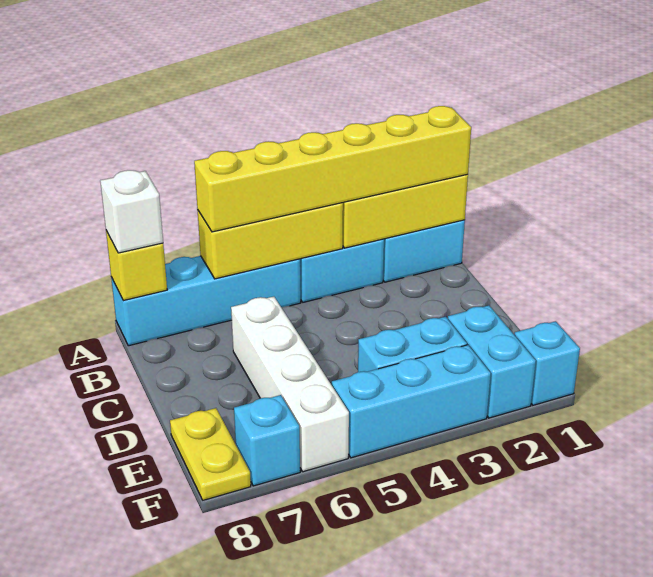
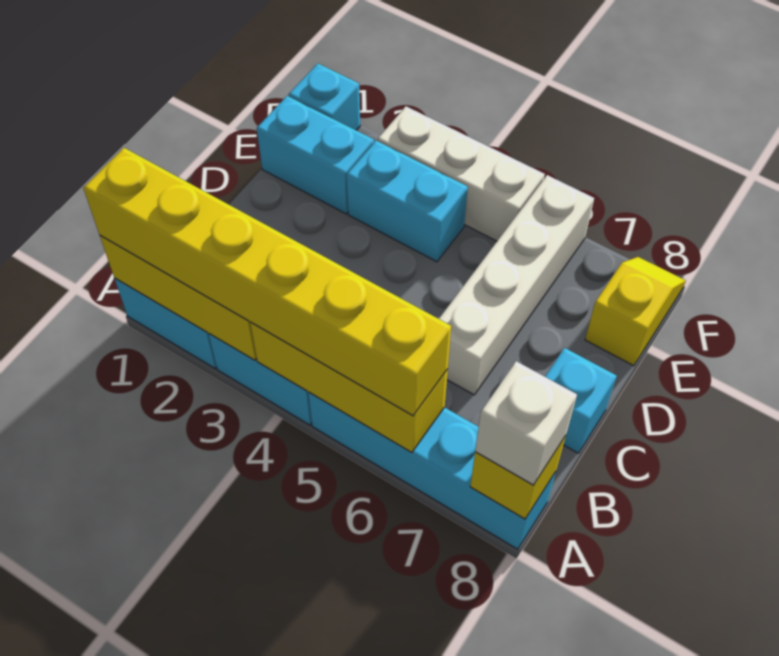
cyan 1x2 brick [448,305,536,418] -> cyan 1x2 brick turned to [257,96,374,214]
yellow 1x2 plate [170,408,251,500] -> yellow 1x2 slope [585,257,686,366]
cyan 1x3 brick [332,345,491,458] -> white 1x3 brick [378,106,545,241]
cyan 1x1 brick [234,395,300,486] -> cyan 1x1 brick moved to [545,348,617,453]

